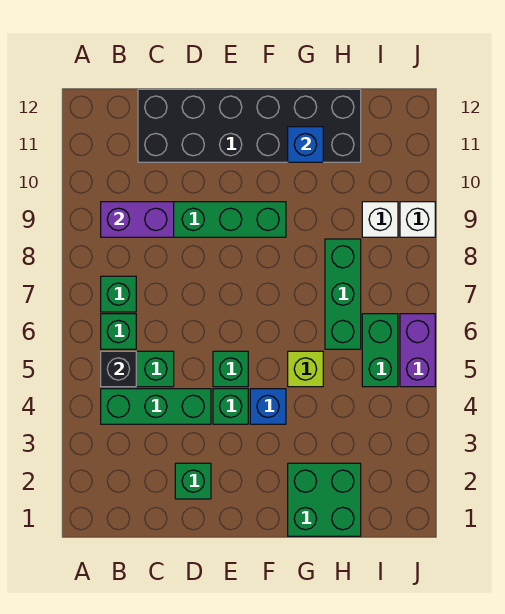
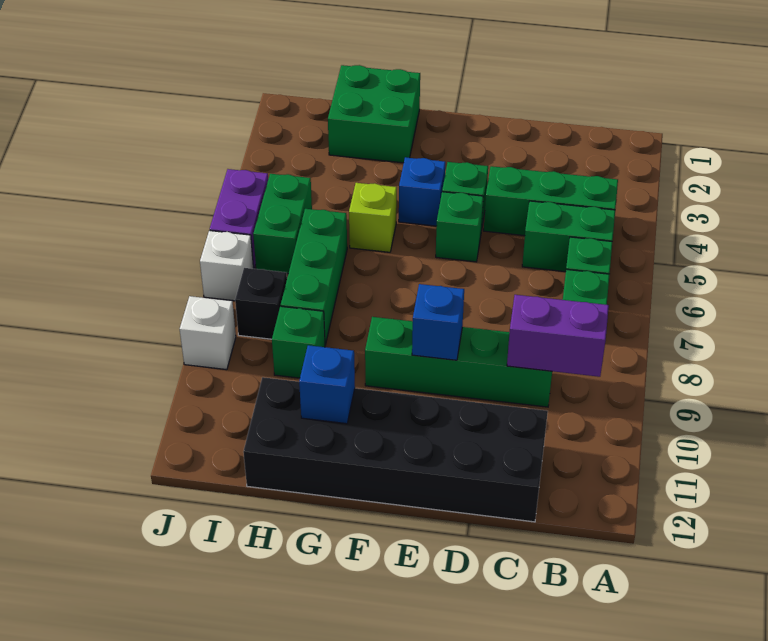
black 1x1 brick [101,351,136,387] -> black 1x1 brick moved to [235,268,287,339]
green 1x1 brick [175,463,211,499] -> green 1x1 brick moved to [272,306,325,378]
none -> blue 1x1 brick [412,284,464,360]
white 1x1 brick [362,202,398,237] -> white 1x1 brick moved to [200,230,254,301]

